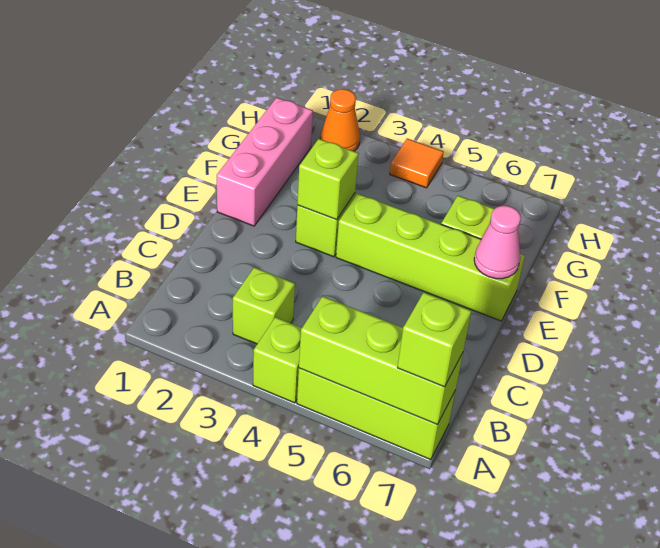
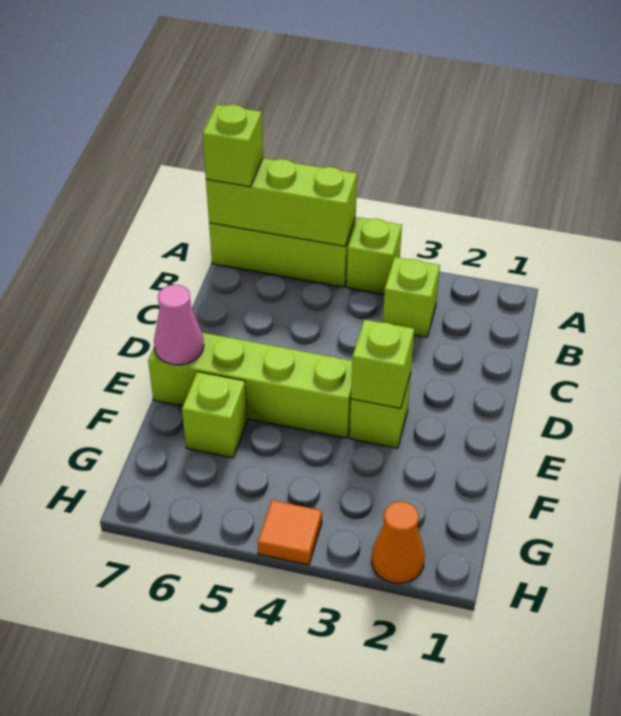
pink 1x3 brick [217,98,313,226] -> none

